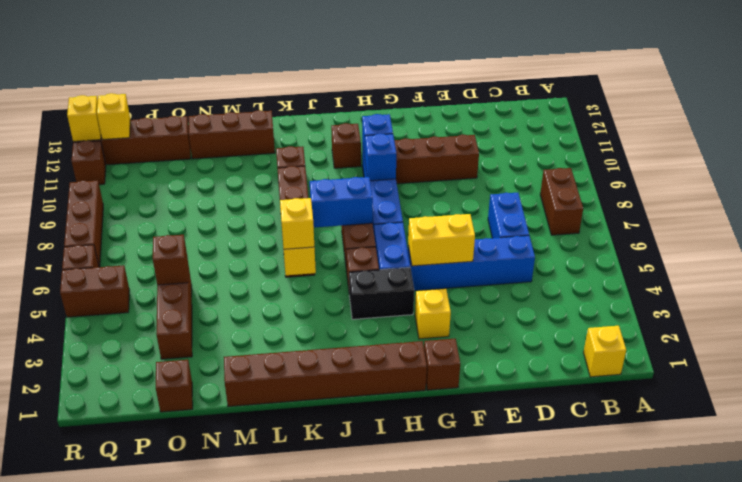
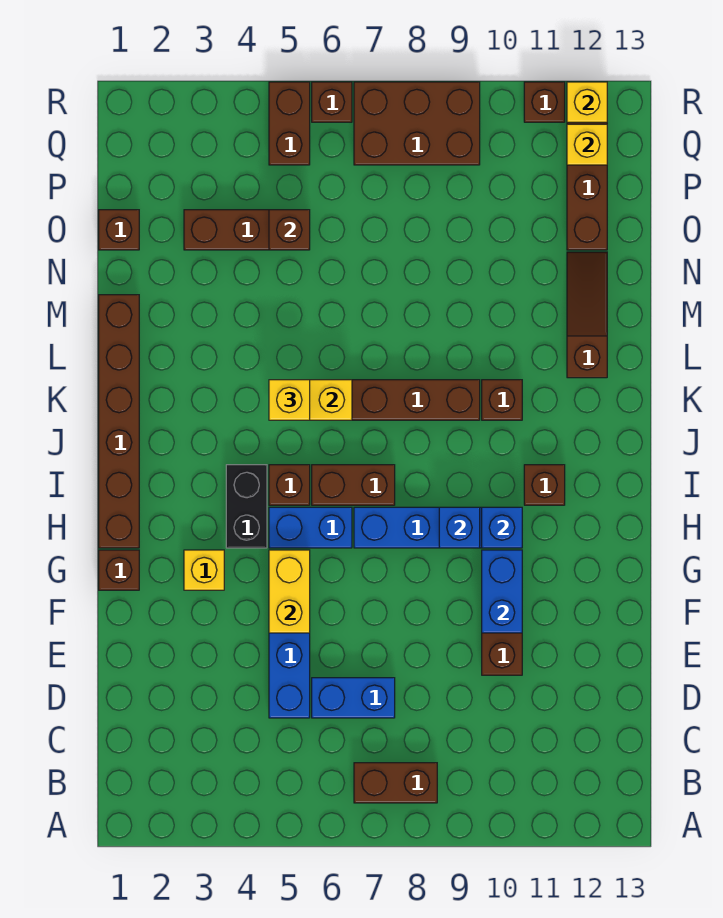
yellow 1x1 brick [583,326,626,377] -> none
blue 1x2 brick [310,177,373,228] -> blue 1x2 brick moved to [482,550,522,633]
brown 1x3 brick [189,110,275,159] -> brown 1x3 slope [567,252,607,378]
brown 1x3 brick [64,180,103,267] -> brown 2x3 brick [354,82,480,165]

